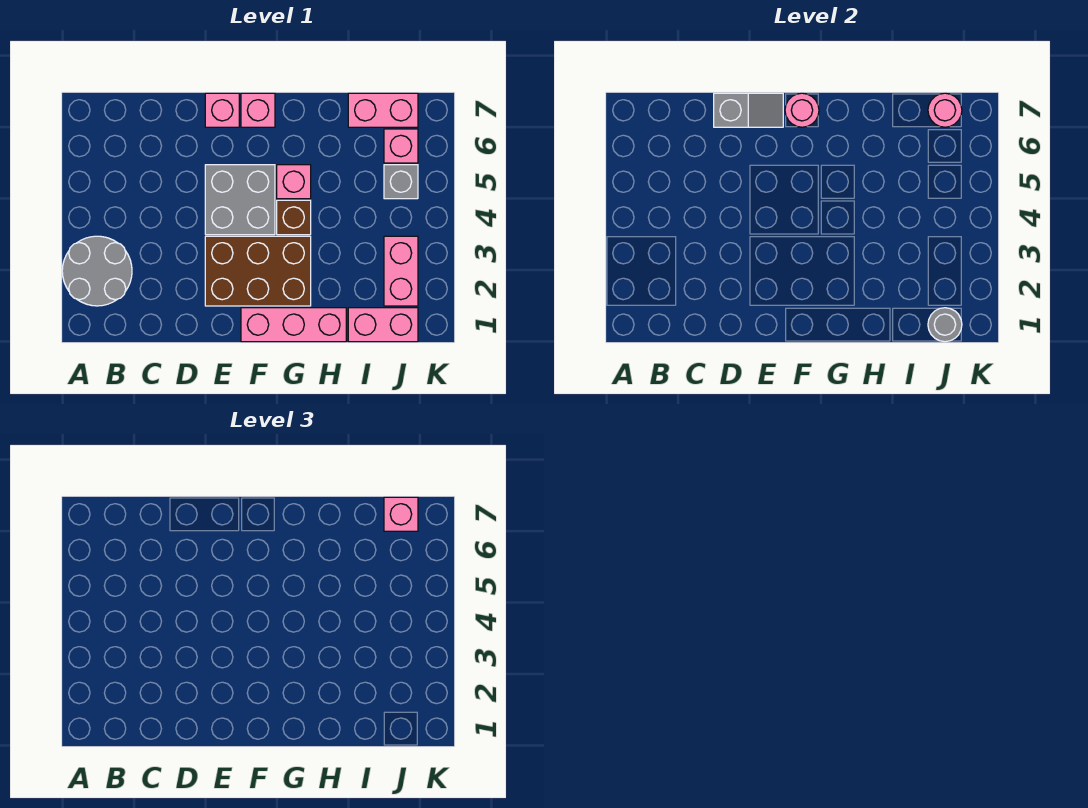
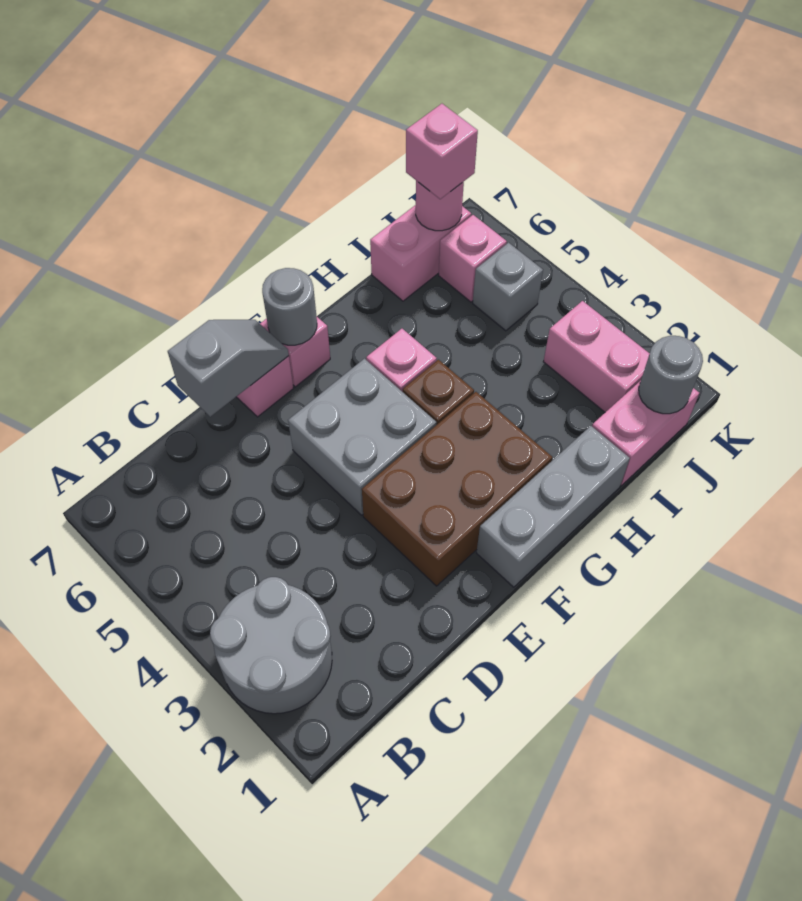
pink 1x3 brick [241,308,346,342] -> grey 1x3 brick [477,426,630,587]
pink 1x1 round brick [785,93,819,127] -> grey 1x1 round brick [262,268,317,345]

